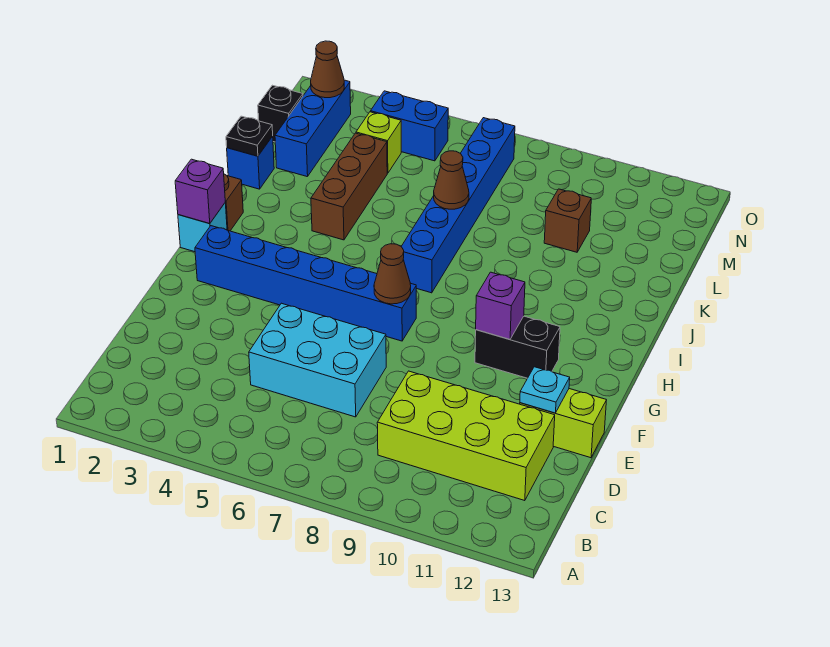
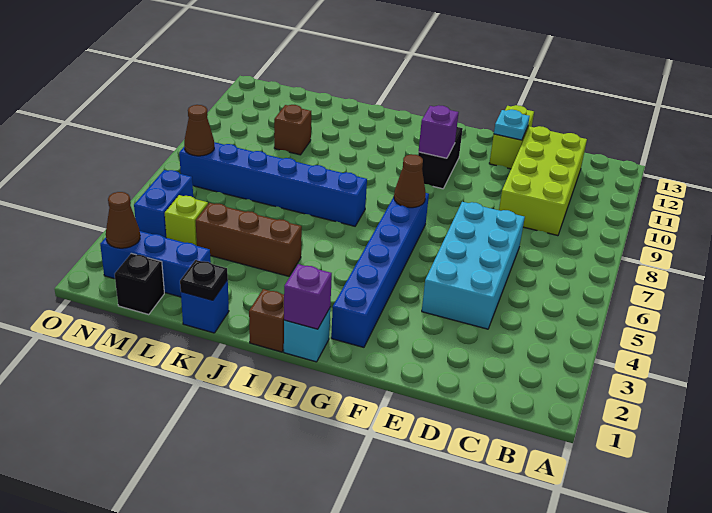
cyan 2x3 brick [249,303,386,417] -> cyan 2x4 brick [422,202,525,329]
brown 1x1 cone [434,151,469,209] -> brown 1x1 cone moved to [184,105,214,156]

